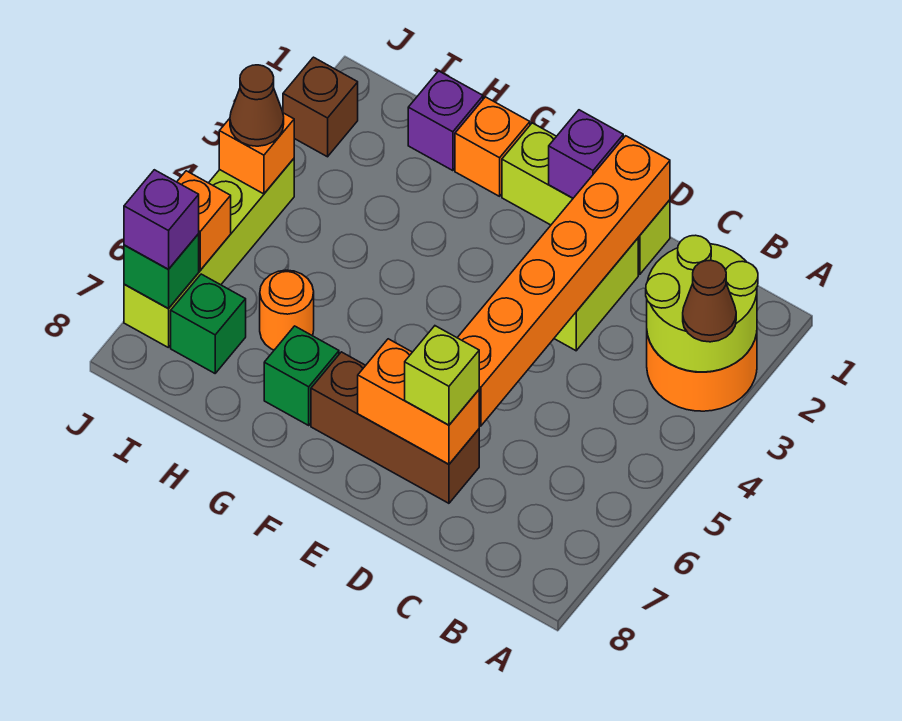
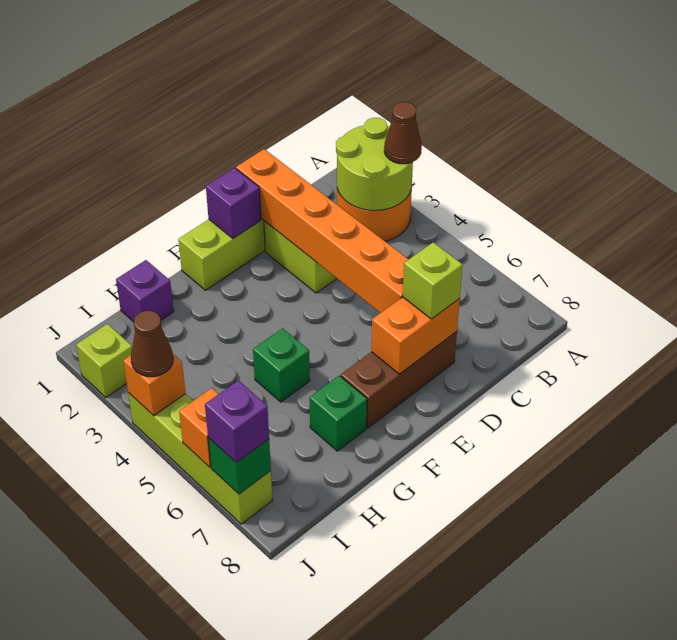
orange 1x1 brick [455,97,530,196] -> none
orange 1x1 round brick [260,270,314,350] -> none
green 1x1 brick [171,274,246,373] -> green 1x1 brick moved to [253,328,310,402]
brown 1x1 brick [283,57,358,157] -> lime 1x1 brick [76,324,132,397]

